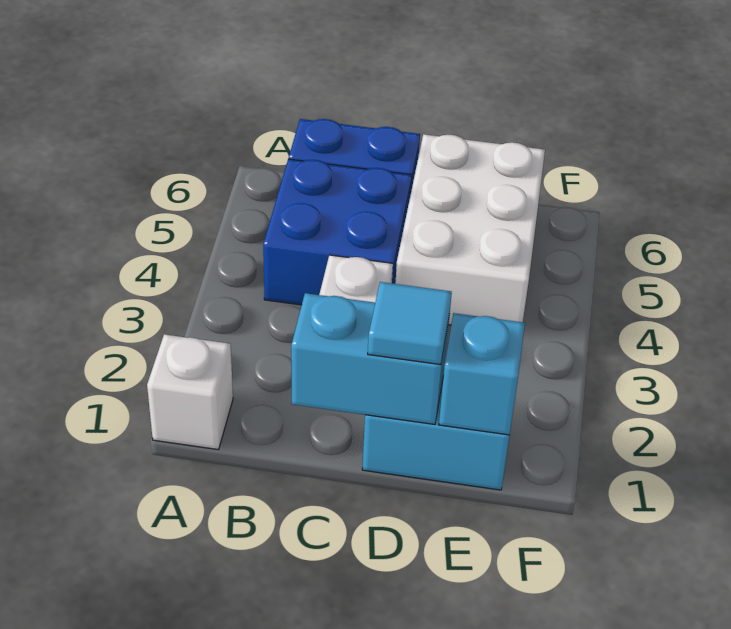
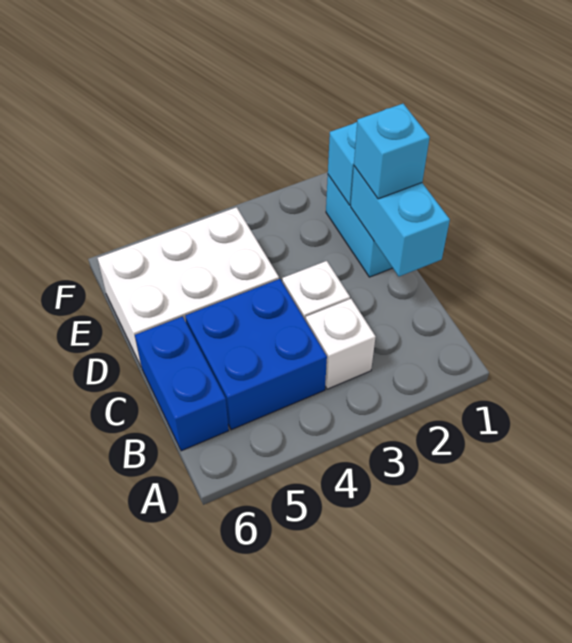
white 1x1 brick [147,334,233,450] -> white 1x1 brick moved to [306,299,376,389]
cyan 1x1 tile [368,282,452,365] -> cyan 1x1 brick [354,104,430,199]

